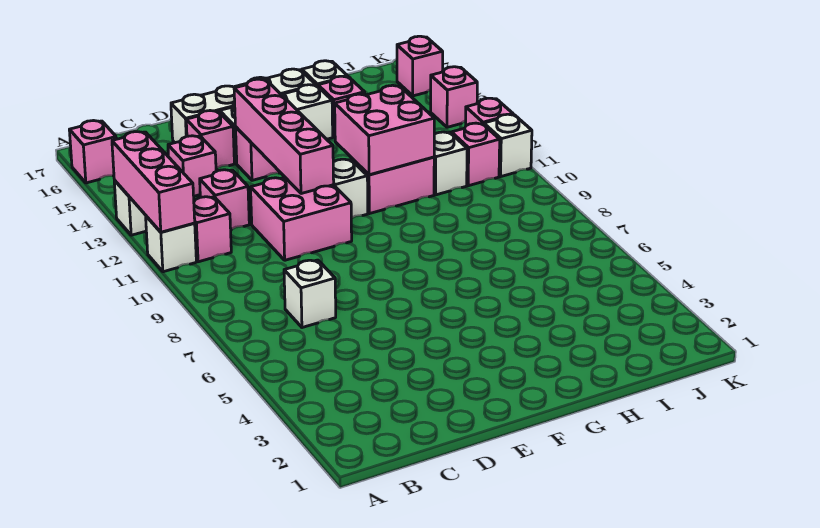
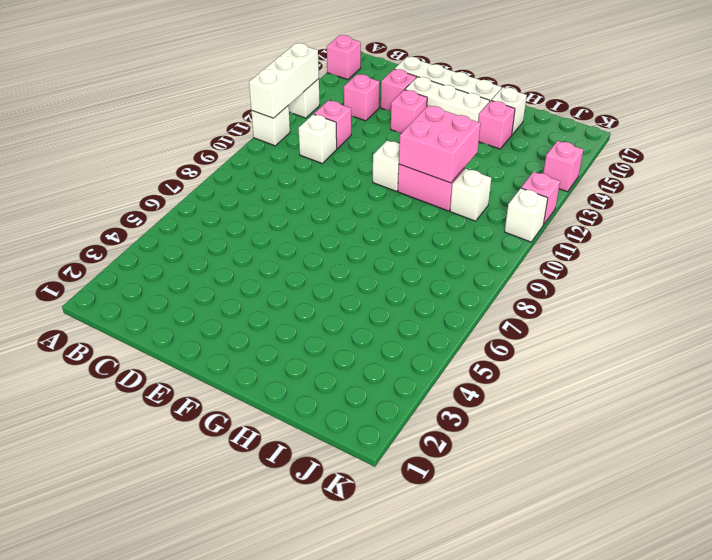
pink 1x3 brick [112,131,195,232] -> white 1x3 brick [249,43,319,118]
pink 1x1 brick [194,197,231,262] -> none
white 1x1 brick [284,260,336,328] -> white 1x1 brick moved to [299,114,337,163]
pink 2x2 brick [251,178,352,260] -> none
pink 1x4 brick [234,79,334,194] -> none
pink 1x1 brick [451,123,500,186] -> none
pink 1x1 brick [397,36,443,96] -> none

